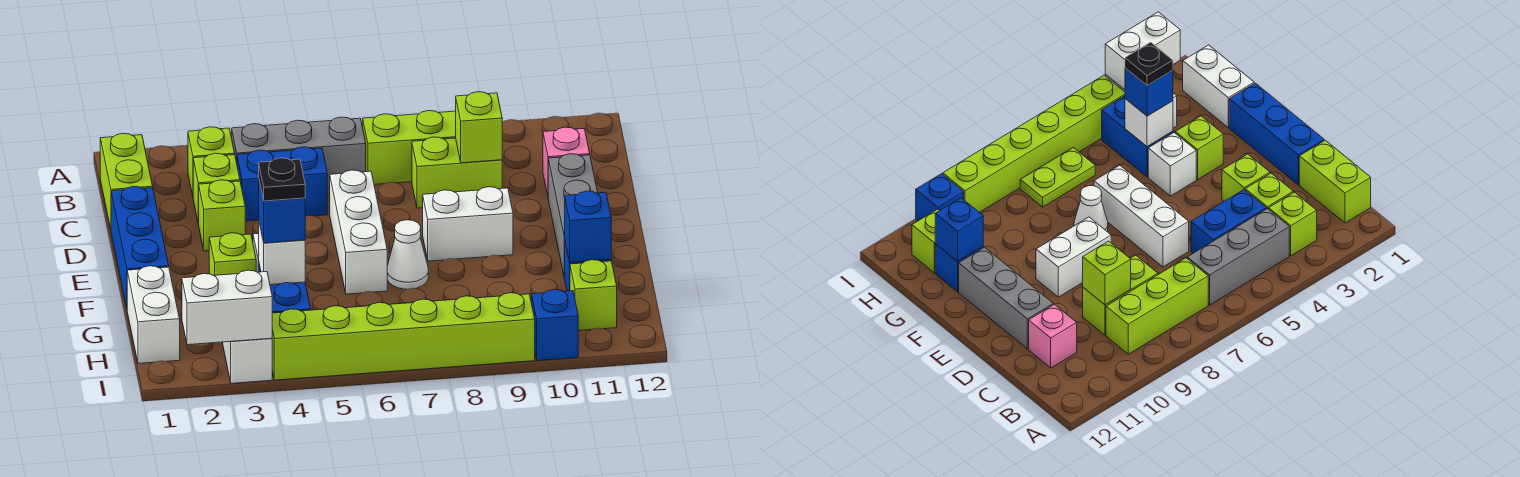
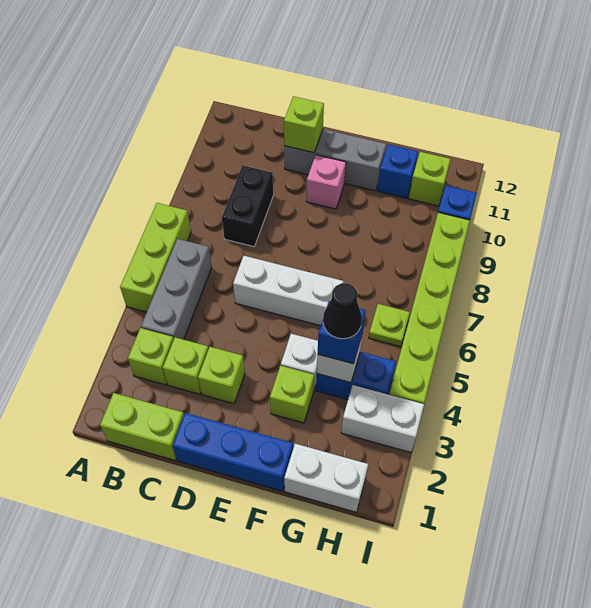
lime 1x3 brick [363,111,456,185] -> lime 1x3 brick moved to [120,203,191,312]
blue 1x2 brick [237,147,327,221] -> none
lime 1x2 brick [412,137,502,208] -> black 1x2 brick [222,165,273,247]
lime 1x1 brick [456,92,502,163] -> lime 1x1 brick moved to [284,96,324,153]
pink 1x1 brick [543,127,590,195] -> pink 1x1 brick moved to [306,155,346,209]
white 1x2 brick [423,187,513,261] -> none
white 1x1 cone [387,220,428,289] -> none
black 1x1 plate [259,158,305,201] -> black 1x1 cone [323,283,362,339]
blue 1x1 brick [564,191,611,262] -> none
lime 1x2 plate [1020,148,1095,207] -> lime 1x1 plate [369,304,410,347]
white 1x2 brick [182,270,272,345] -> none

